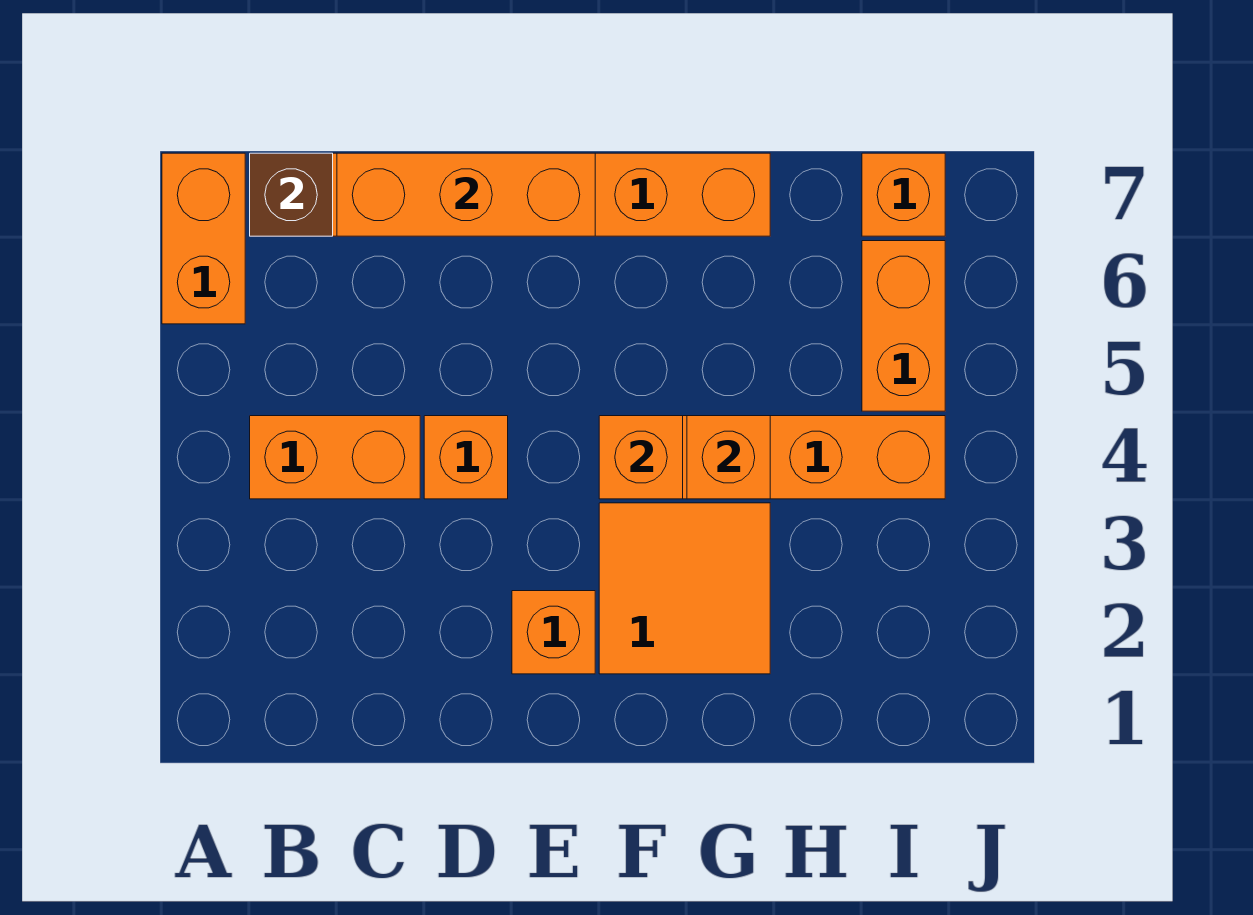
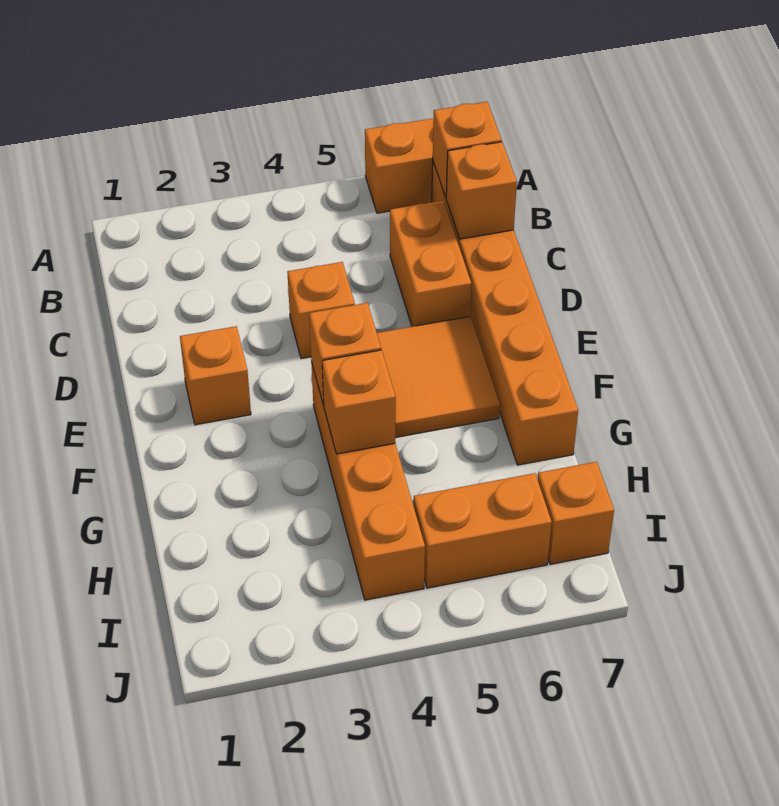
orange 1x2 brick [250,416,420,499] -> orange 1x2 brick moved to [390,201,471,327]
brown 1x1 brick [250,153,333,236] -> orange 1x1 brick [433,102,502,197]
orange 1x3 brick [337,153,595,236] -> orange 1x1 brick [446,142,517,239]
orange 2x2 tile [599,503,770,674] -> orange 2x2 tile moved to [377,316,500,438]

